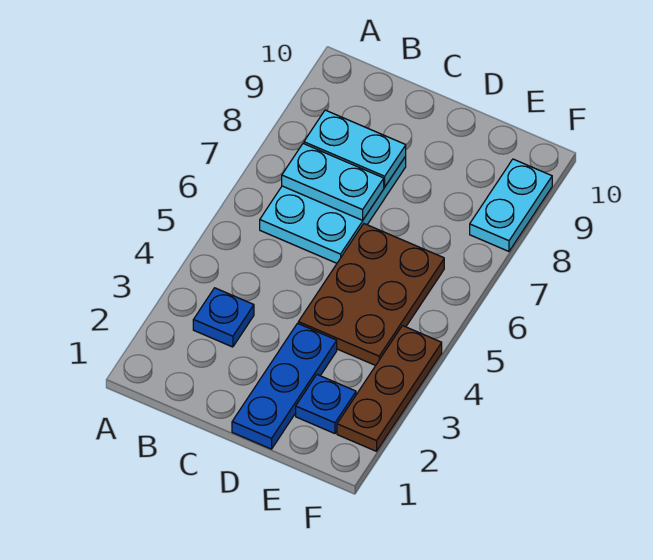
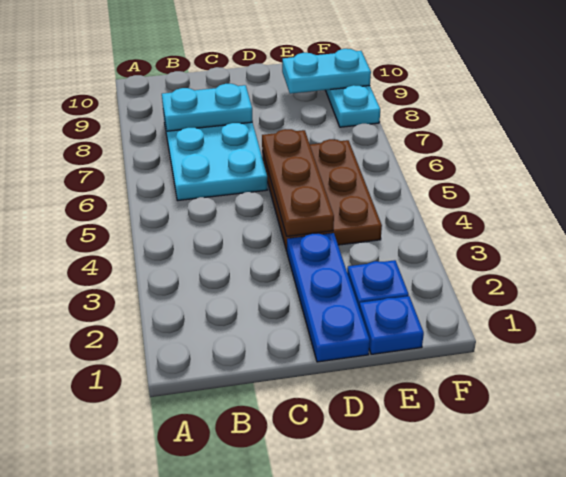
blue 1x1 plate [193,288,254,347] -> blue 1x1 plate moved to [359,296,424,354]
cyan 1x2 plate [282,144,384,220] -> cyan 1x2 plate moved to [282,49,371,94]
brown 1x3 plate [337,326,442,451] -> brown 1x3 plate moved to [262,129,334,236]

